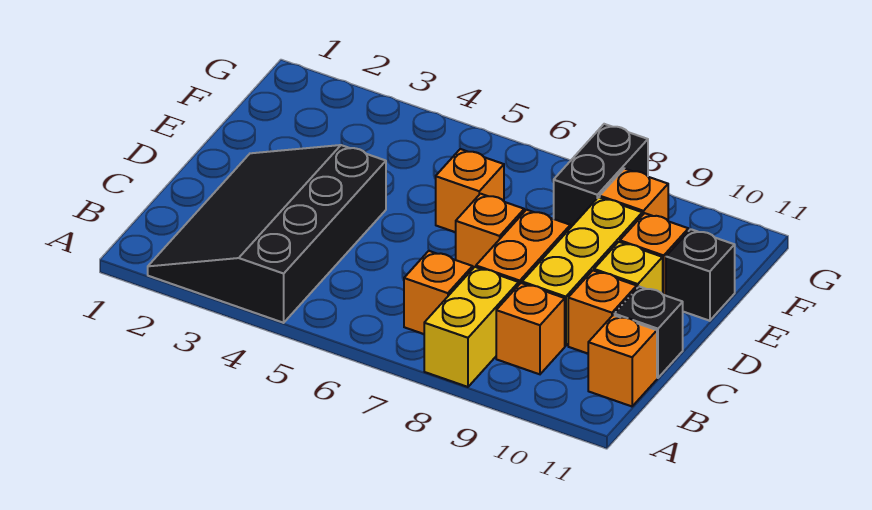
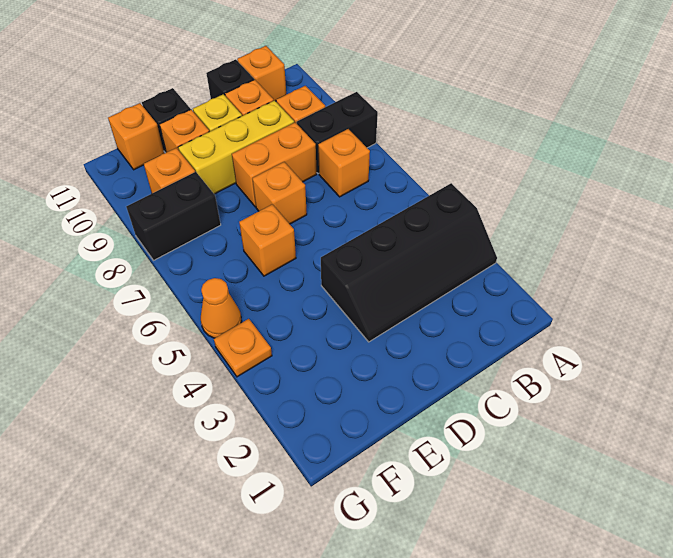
black 3x4 slope [148,145,386,323] -> black 2x4 slope [321,183,497,342]
yellow 1x2 brick [424,267,519,387] -> black 1x2 brick [297,92,378,174]
none -> orange 1x1 brick [108,103,164,170]
none -> orange 1x1 plate [214,319,272,377]
none -> orange 1x1 cone [201,278,242,338]

